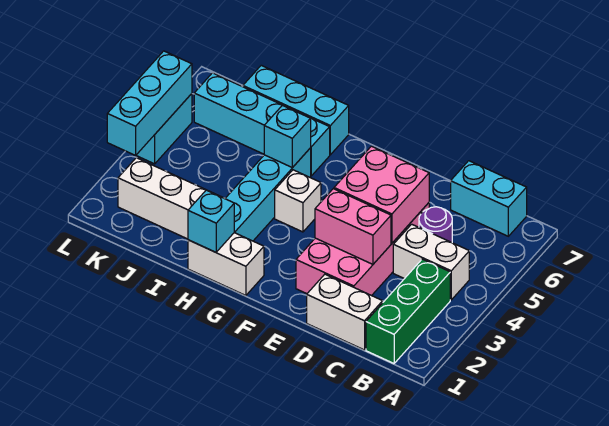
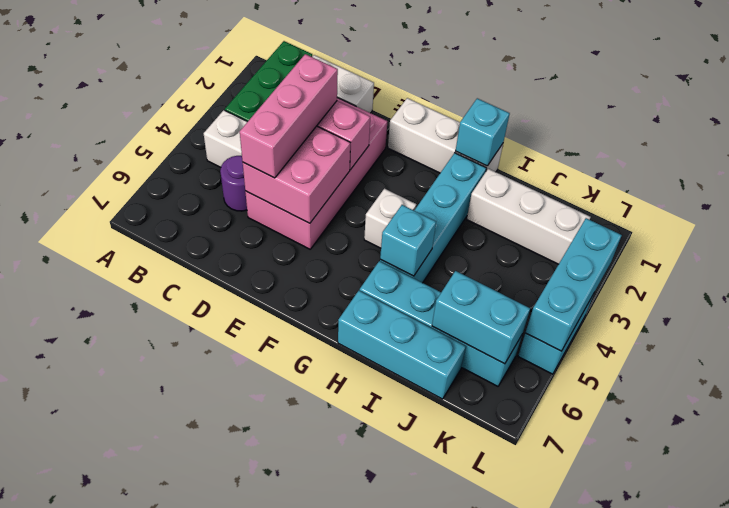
cyan 1x2 brick [451,161,527,236] -> cyan 1x2 brick moved to [432,271,530,364]
none -> pink 1x3 brick [240,54,338,178]
white 1x2 brick [188,233,264,296] -> white 1x3 brick [388,98,503,173]

